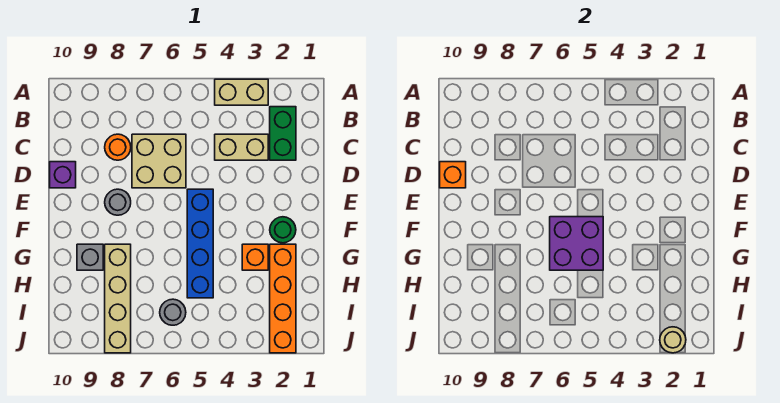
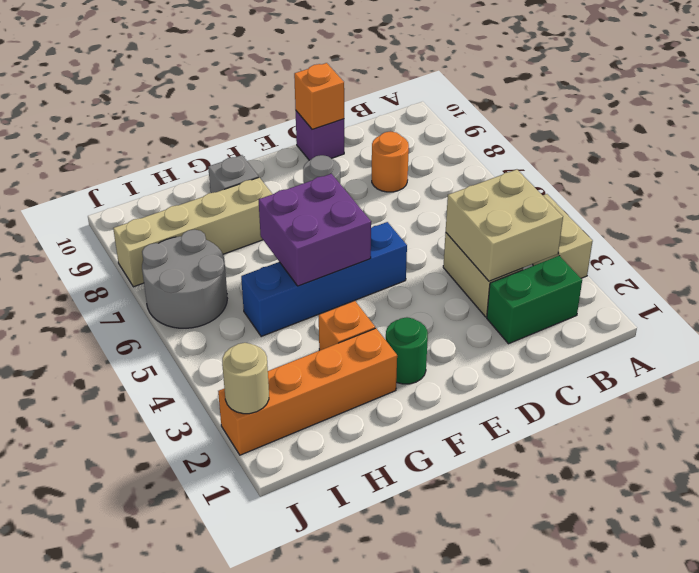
tan 2x2 brick [132,134,186,188] -> tan 2x2 brick moved to [446,169,563,281]
grey 1x1 round brick [160,299,186,325] -> grey 2x2 round brick [142,230,227,328]

